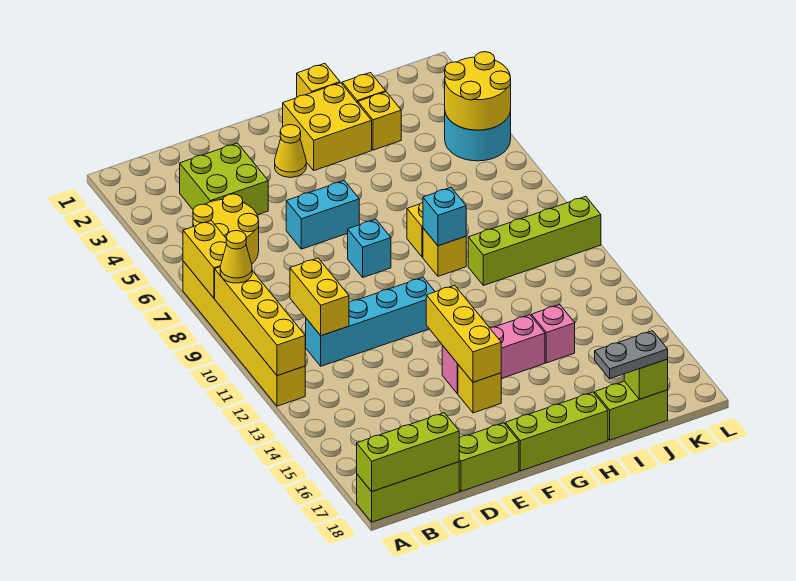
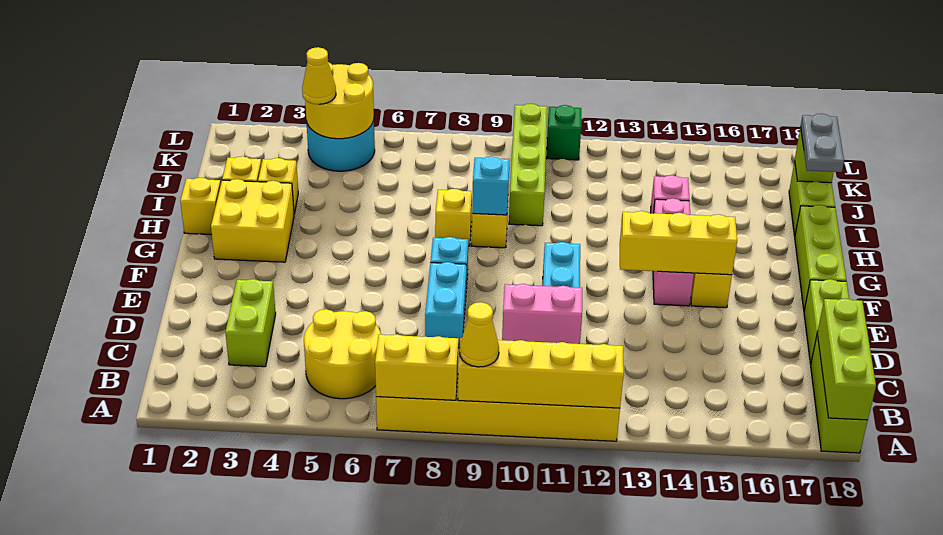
lime 2x2 brick [180,143,268,215] -> lime 1x2 brick [225,279,276,367]
yellow 1x2 brick [290,258,349,336] -> pink 1x2 brick [502,284,582,344]
cyan 1x2 brick [286,181,359,249] -> cyan 1x2 brick moved to [425,262,466,348]
yellow 1x1 cone [275,125,306,177] -> yellow 1x1 cone moved to [302,47,336,104]
none -> green 1x1 brick [547,105,581,160]

